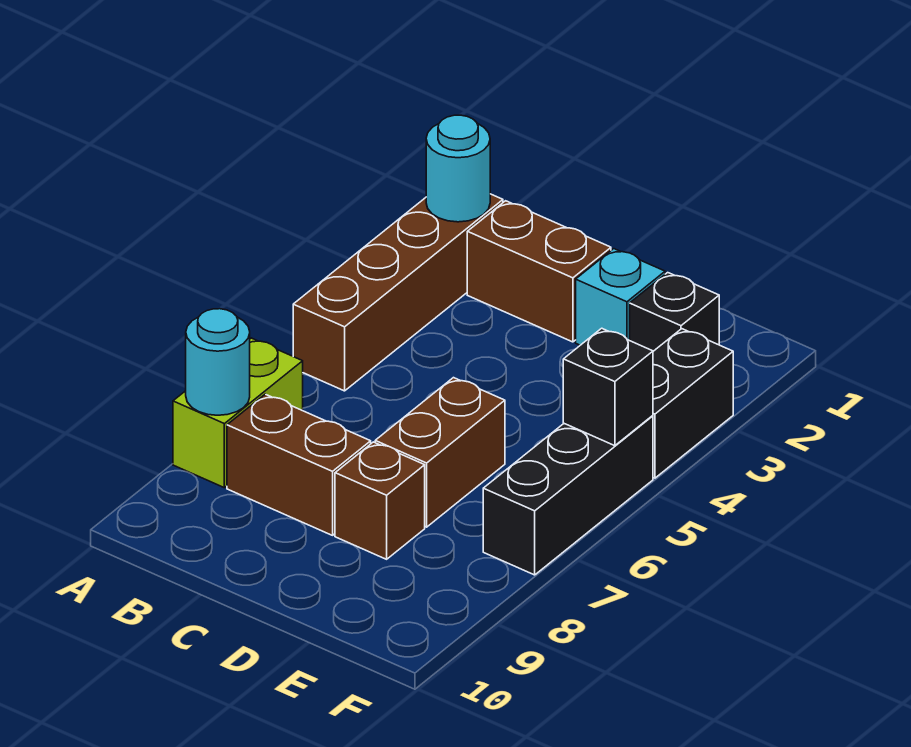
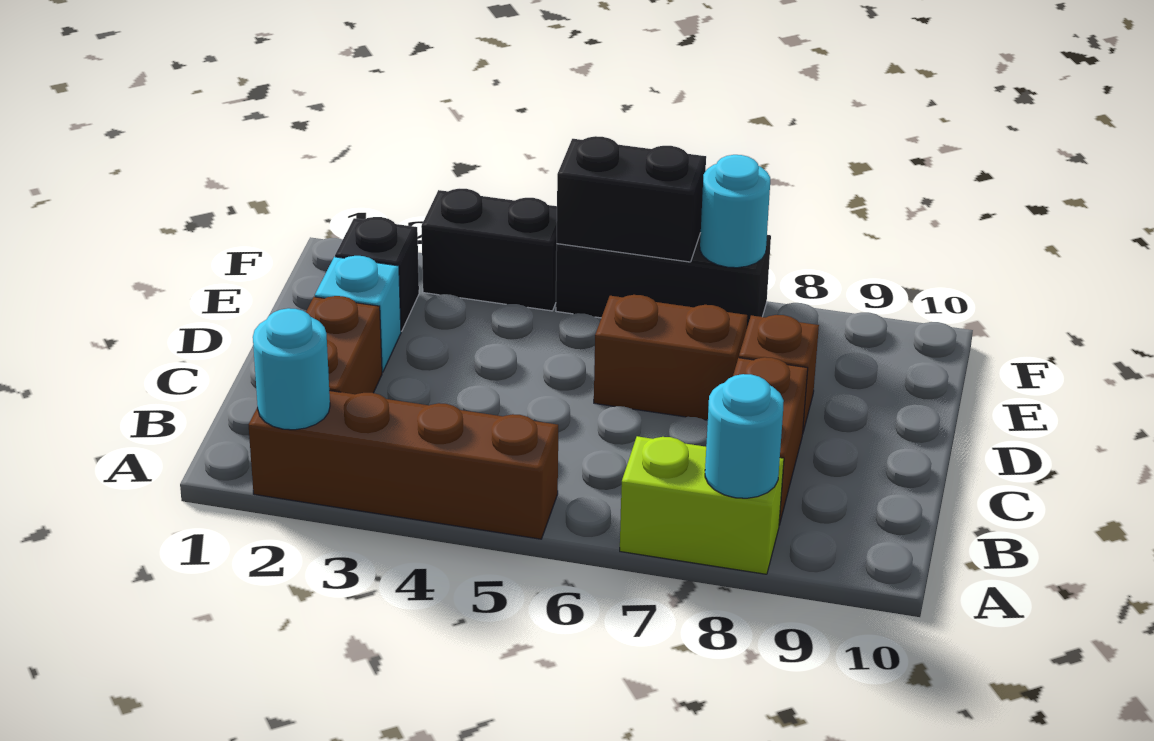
black 1x1 brick [563,328,653,446] -> black 1x2 brick [557,136,706,262]
none -> cyan 1x1 round brick [700,155,770,268]

